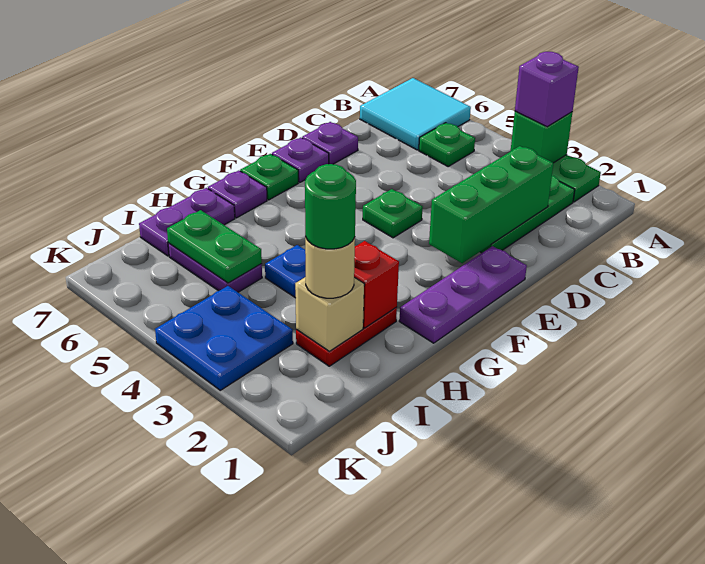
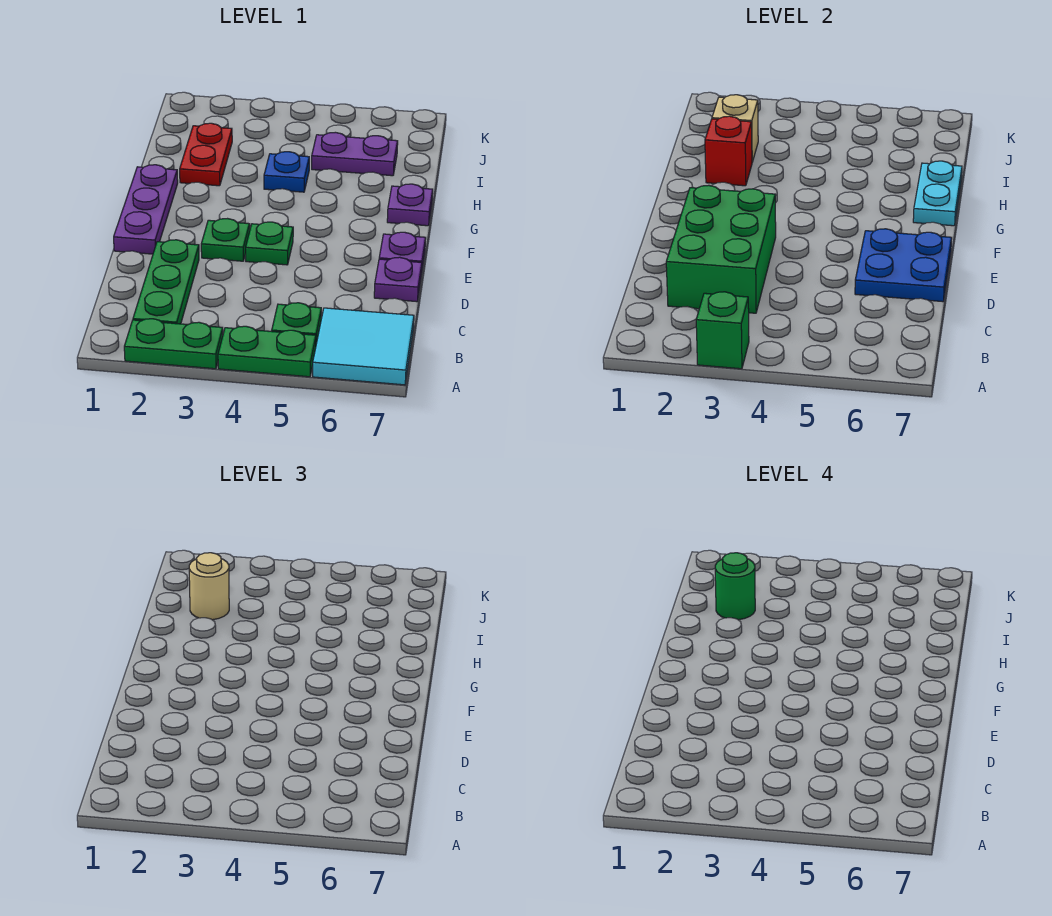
purple 1x1 brick [515,52,579,127] -> none
green 1x3 brick [429,146,553,263] -> green 2x3 brick [666,185,776,313]
green 1x1 plate [240,154,298,200] -> green 1x1 plate moved to [201,219,250,261]
none -> cyan 1x2 plate [913,161,962,226]
purple 1x2 plate [139,188,235,256] -> none
green 1x2 plate [167,210,262,283] -> green 1x2 plate moved to [218,326,316,377]
blue 2x2 plate [155,286,293,390] -> blue 2x2 plate moved to [855,229,952,302]

